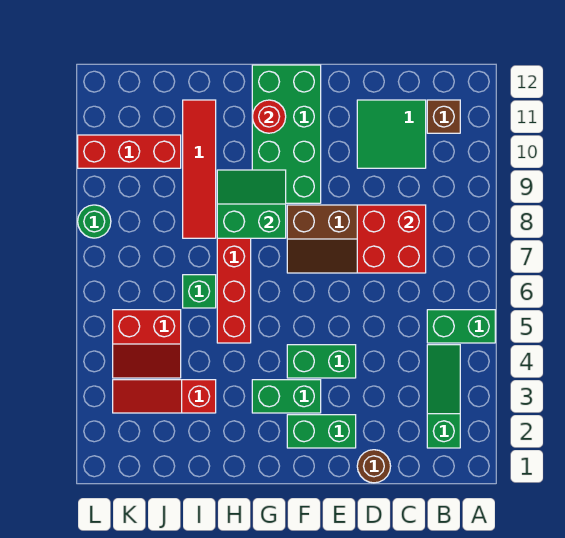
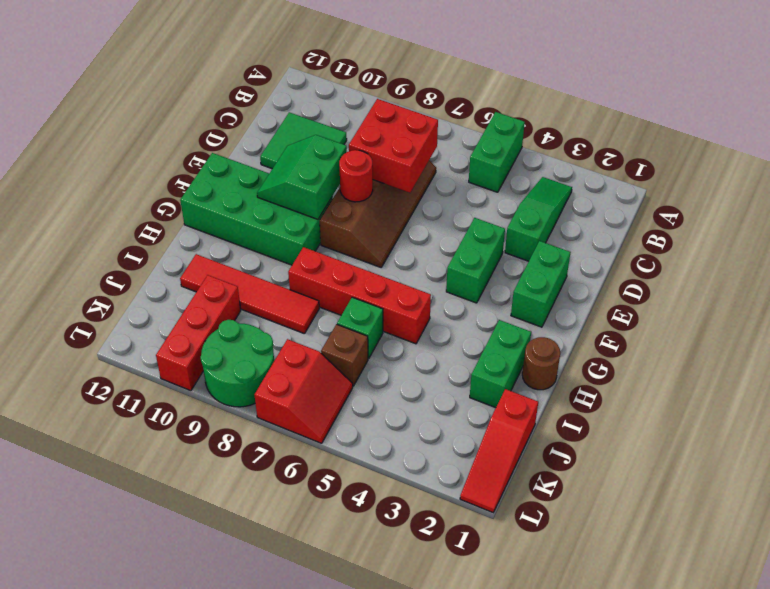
green 1x3 slope [427,345,460,448] -> green 1x3 slope turned to [505,177,572,261]
brown 1x1 brick [427,100,460,133] -> brown 1x1 brick moved to [321,324,368,386]
brown 1x1 round brick [357,450,391,483] -> brown 1x1 round brick moved to [522,337,560,390]
green 1x2 brick [252,380,321,413] -> green 1x2 brick moved to [470,320,531,408]
green 2x2 slope [217,170,286,238] -> green 2x2 slope moved to [257,135,347,219]
red 1x1 round brick [252,100,286,133] -> red 1x1 round brick moved to [339,150,373,202]
red 1x3 slope [113,380,216,413] -> red 1x3 slope moved to [460,389,538,513]
red 2x2 slope [113,310,181,378] -> red 2x2 slope moved to [255,339,353,443]
green 1x1 round brick [78,205,111,238] -> green 2x2 round brick [201,320,274,407]

